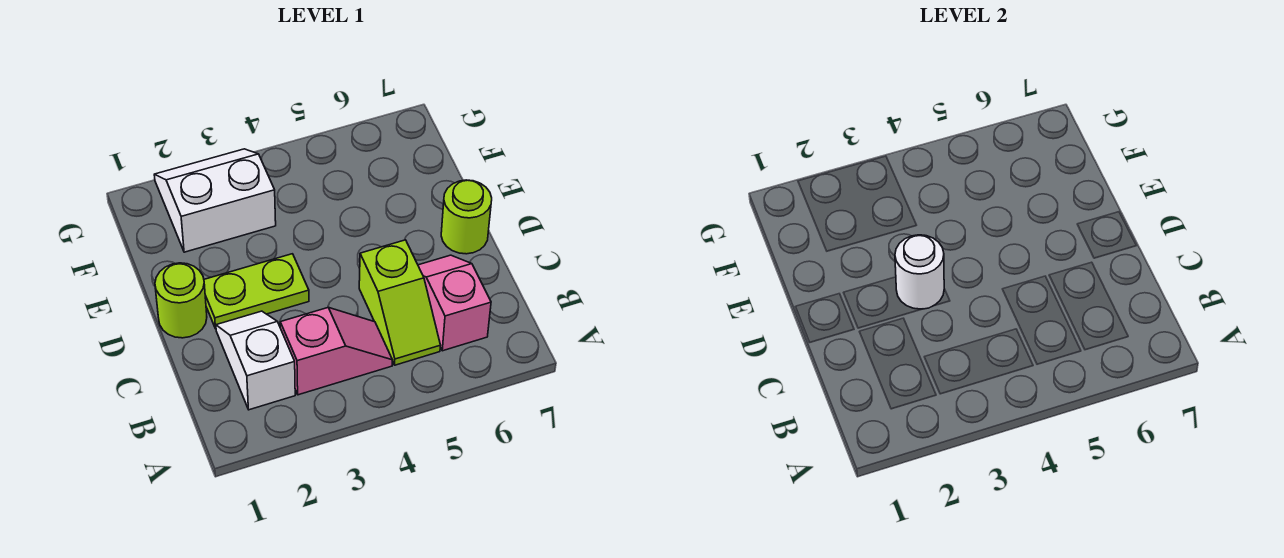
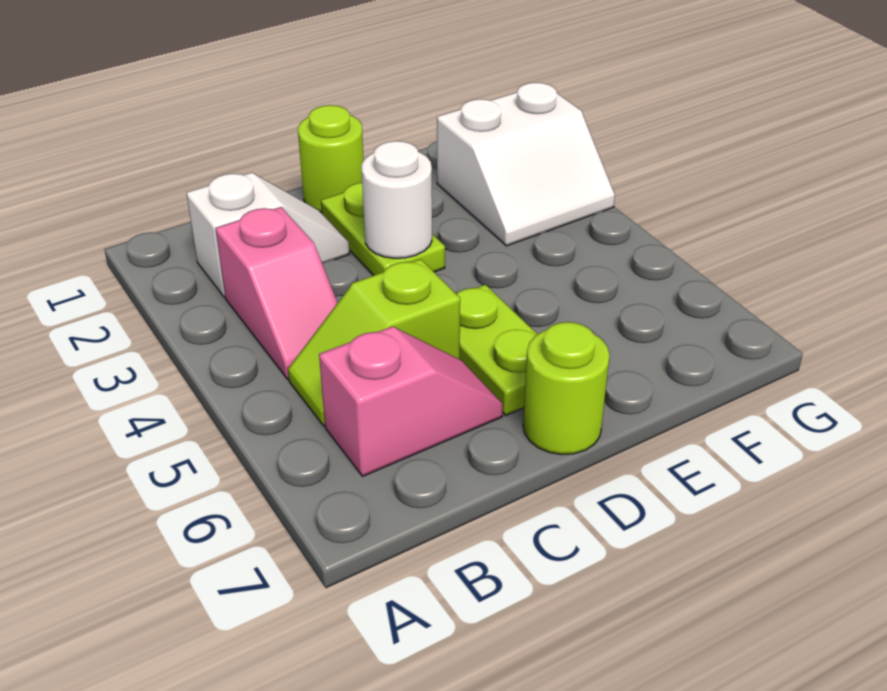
none -> lime 1x2 plate [456,285,537,415]
white 2x2 slope [154,149,276,252] -> white 2x2 slope turned to [437,83,615,246]

